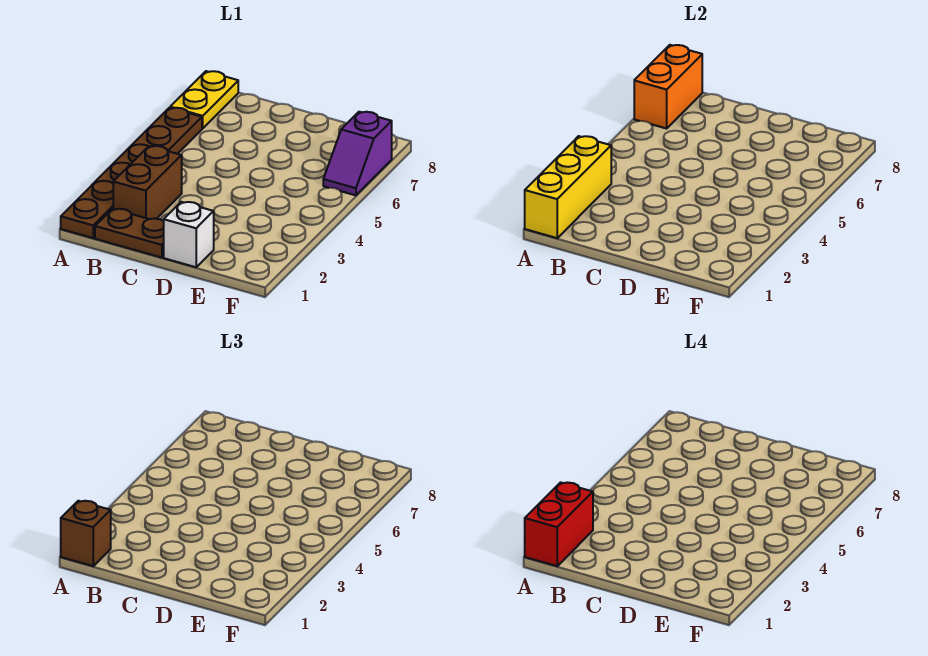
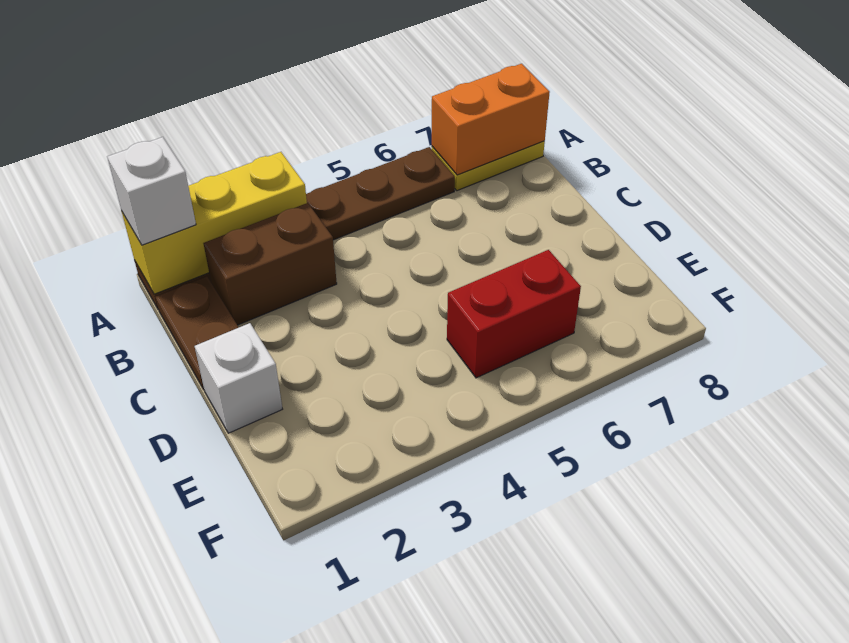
brown 1x1 brick [61,501,111,566] -> white 1x1 brick [107,137,196,245]
red 1x2 brick [525,482,593,566] -> red 1x2 brick moved to [447,250,581,378]
purple 1x2 slope [323,112,392,195] -> none

